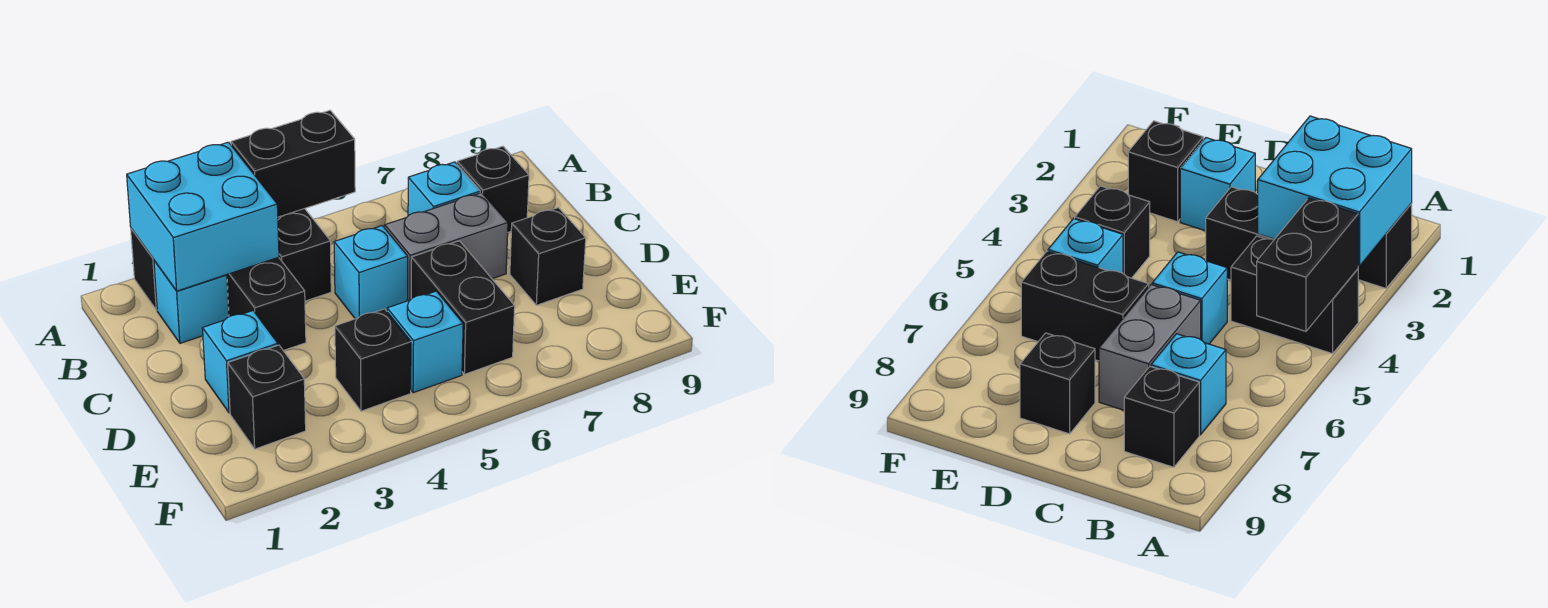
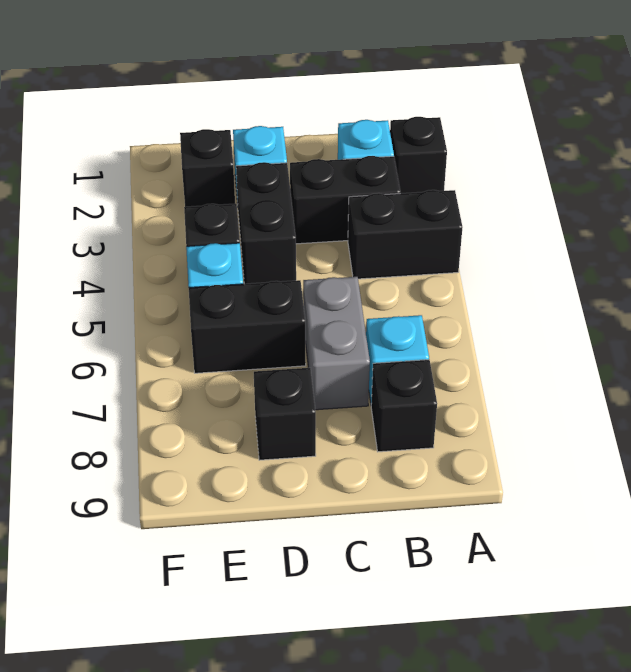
cyan 2x2 brick [127,142,279,291] -> none
black 1x2 brick [231,110,355,217] -> black 1x2 brick moved to [236,162,296,284]
cyan 1x1 brick [334,226,408,319] -> none

